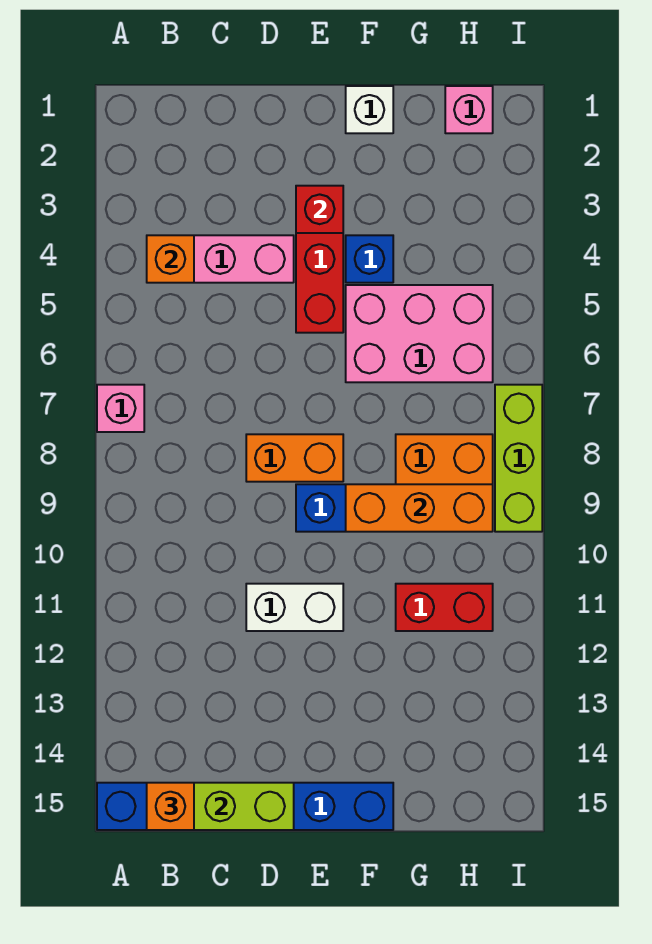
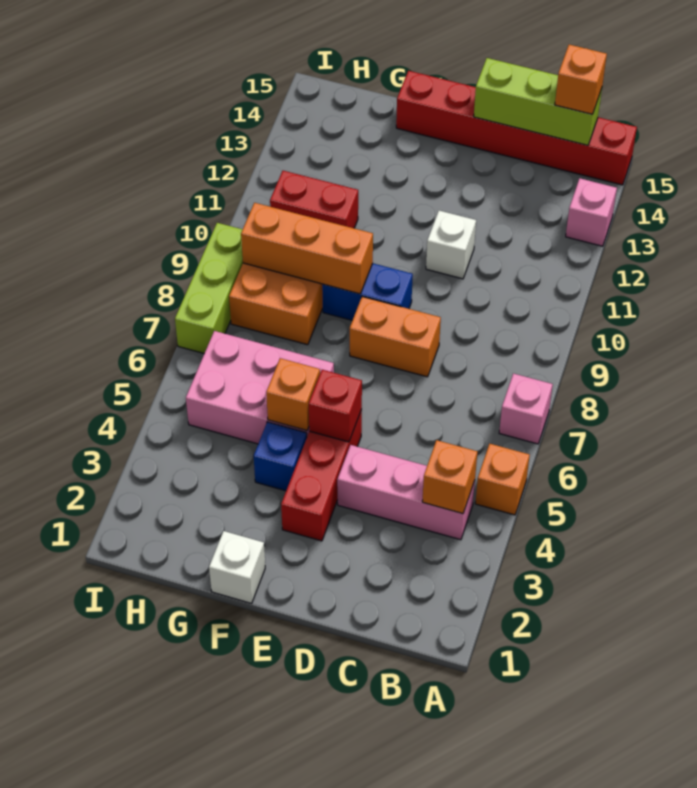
none -> orange 1x1 brick [475,444,530,515]
blue 1x6 brick [97,783,393,830] -> red 1x6 brick [396,71,637,185]
white 1x2 brick [246,584,343,631] -> white 1x1 brick [426,211,476,279]
red 1x1 brick [296,186,343,233] -> red 1x1 brick moved to [309,370,362,442]
none -> orange 1x1 brick [266,358,320,431]
pink 1x1 brick [445,86,493,133] -> pink 1x1 brick moved to [566,178,617,246]

